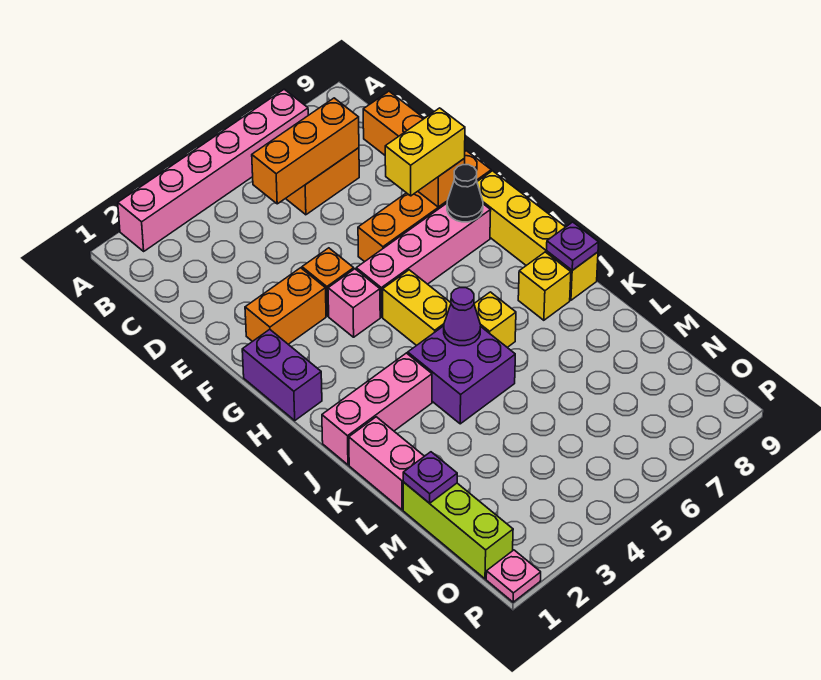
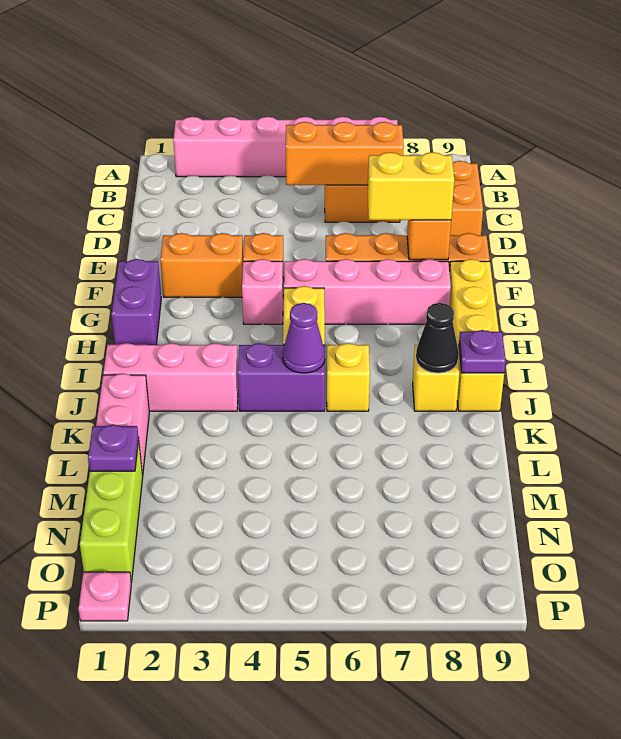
black 1x1 cone [447,165,483,222] -> black 1x1 cone moved to [416,303,459,373]
purple 2x2 brick [408,326,515,424] -> purple 1x2 brick [238,343,325,411]

